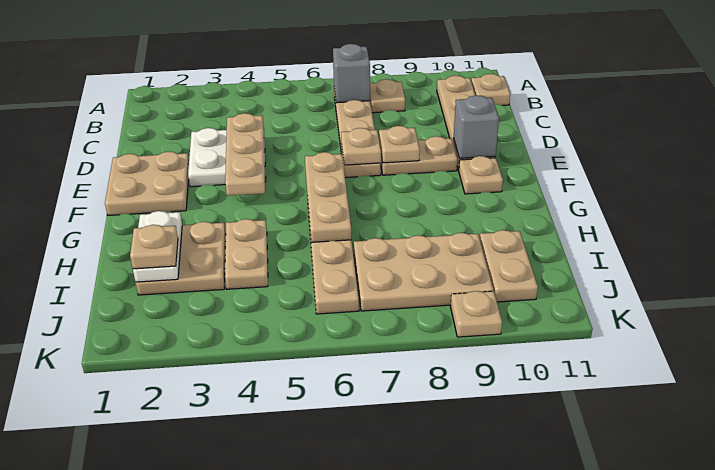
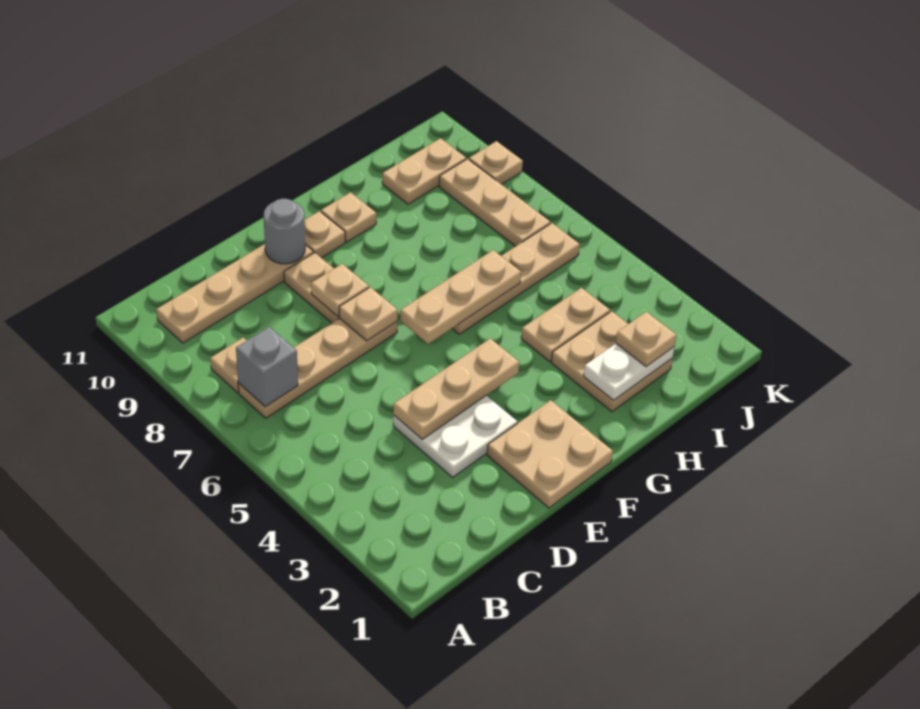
tan 1x1 plate [471,74,510,105] -> tan 1x1 plate moved to [321,192,376,242]
grey 1x1 brick [454,95,499,158] -> grey 1x1 round brick [264,199,305,264]
tan 2x3 plate [354,233,493,311] -> tan 1x3 plate [439,159,550,247]

